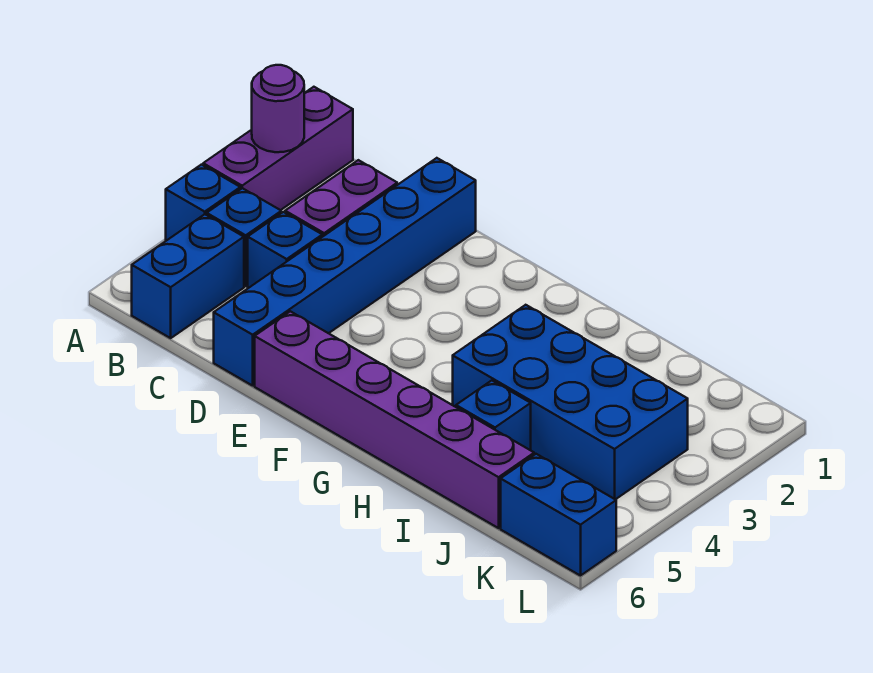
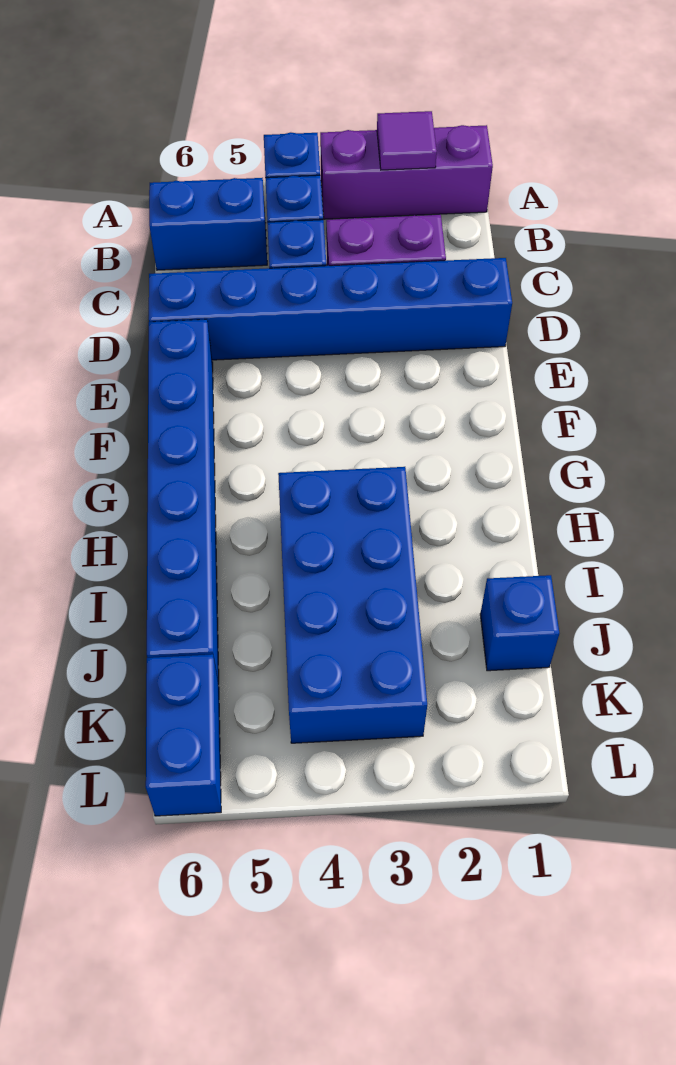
purple 1x1 round brick [252,65,304,152] -> purple 1x1 tile [377,111,437,170]
purple 1x6 brick [255,311,534,528] -> blue 1x6 brick [147,319,219,684]
blue 1x1 brick [456,380,531,450] -> blue 1x1 brick moved to [480,575,559,671]

